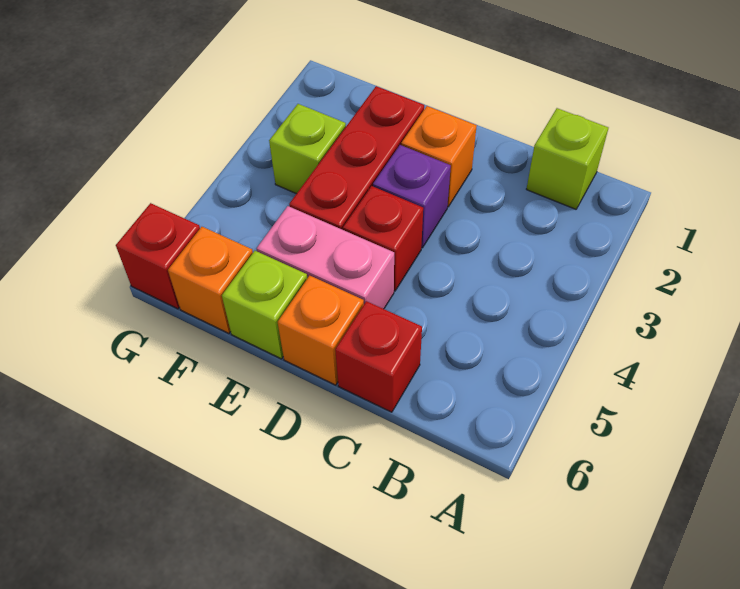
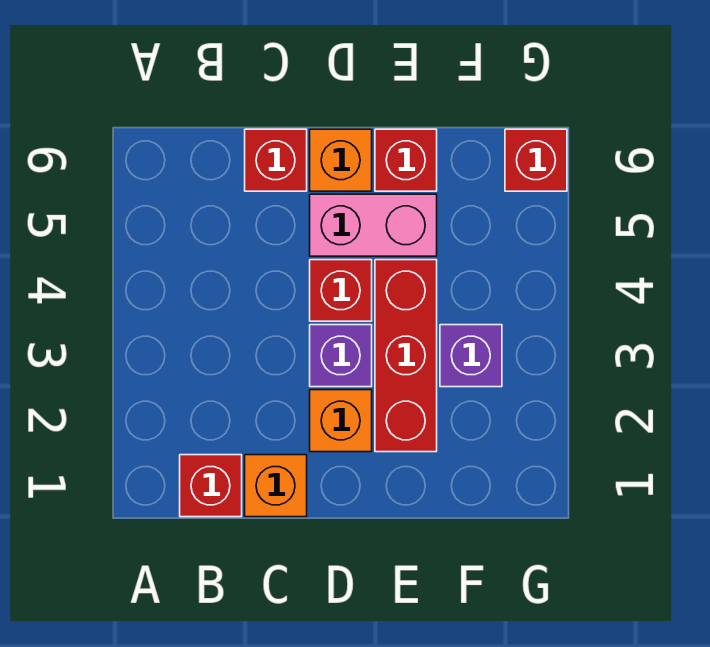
lime 1x1 brick [527,108,608,209] -> red 1x1 brick [180,455,242,517]
lime 1x1 brick [222,251,307,359] -> red 1x1 brick [375,129,437,191]
lime 1x1 brick [269,104,346,194] -> purple 1x1 brick [440,325,502,387]
orange 1x1 brick [168,227,253,333] -> orange 1x1 brick moved to [245,455,307,517]

